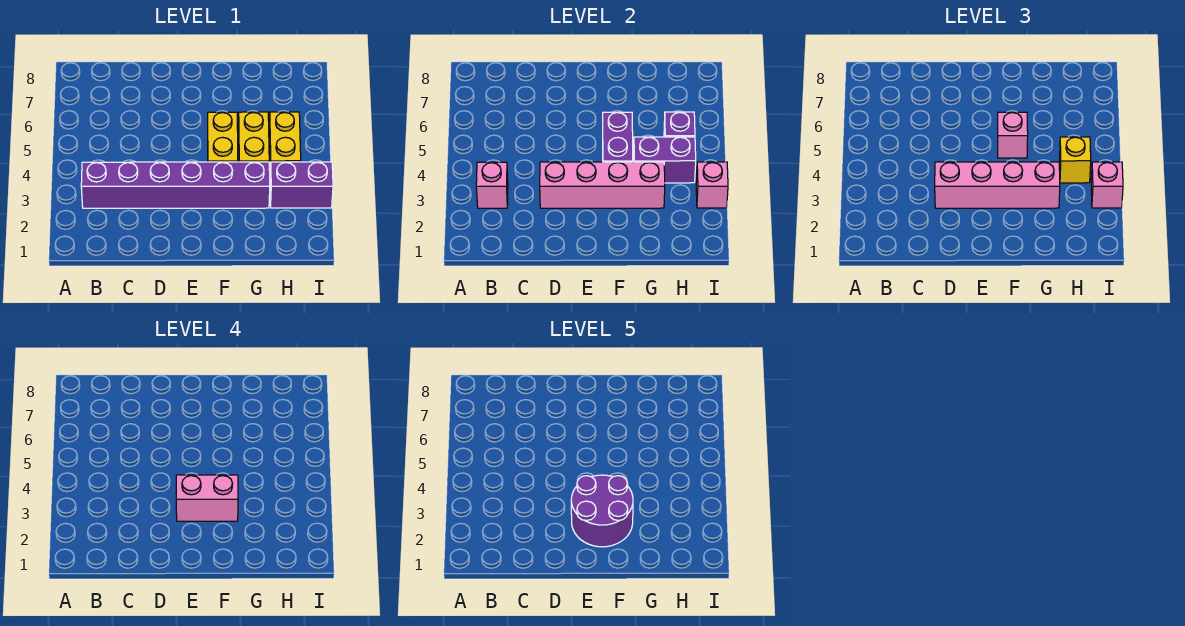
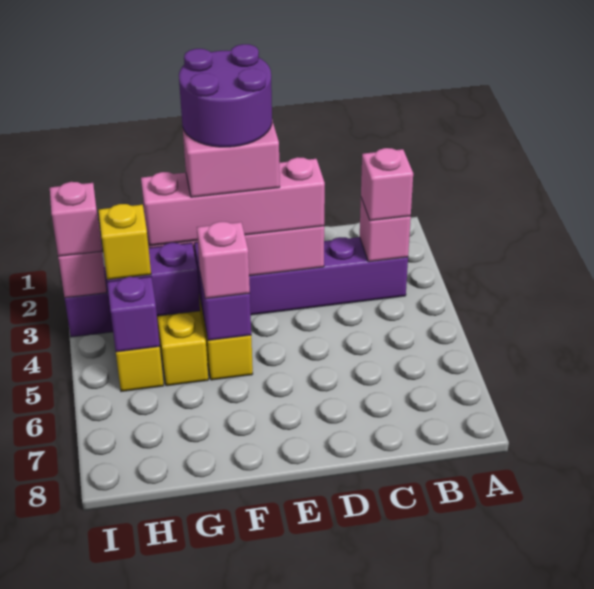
none -> pink 1x1 brick [361,148,413,221]

